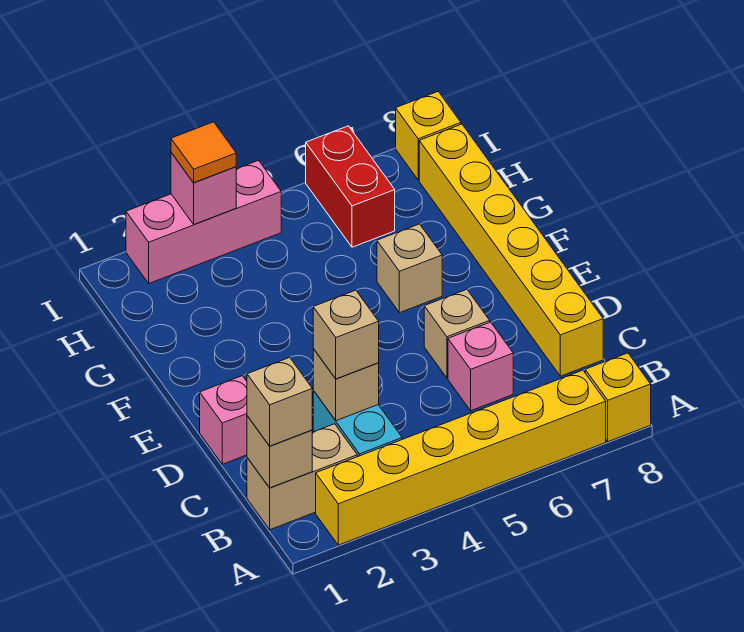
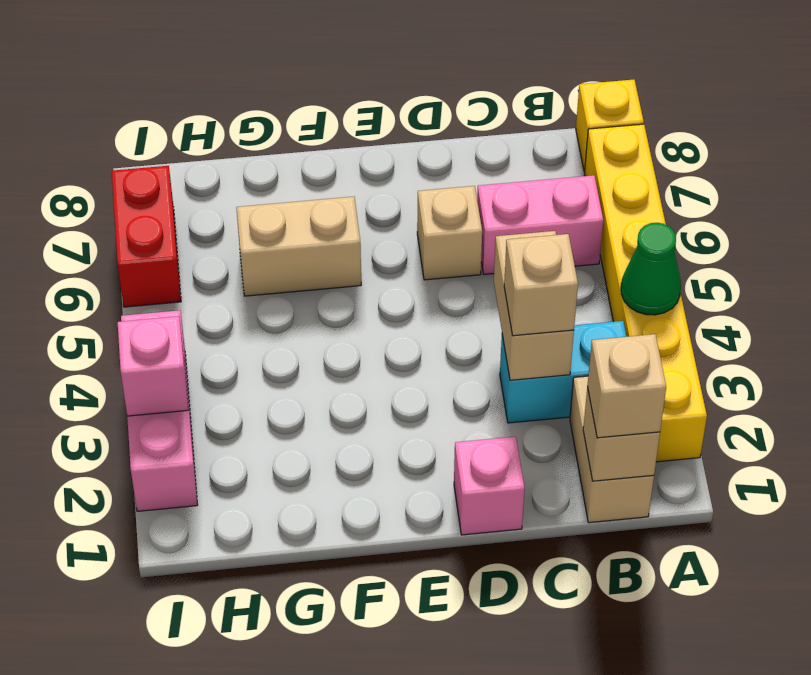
none -> green 1x1 cone [621,223,681,315]
tan 1x1 brick [313,349,379,421] -> tan 1x2 brick [494,231,574,380]
pink 1x1 brick [448,322,513,411] -> pink 1x2 brick [477,175,603,274]
yellow 1x6 brick [419,124,603,376] -> none
tan 1x1 brick [377,224,442,313] -> tan 1x2 brick [236,197,361,296]
red 1x2 brick [306,126,395,247] -> red 1x2 brick turned to [112,166,181,307]
orange 1x1 tile [171,122,236,183] -> none
yellow 1x1 brick [396,92,461,180] -> none

